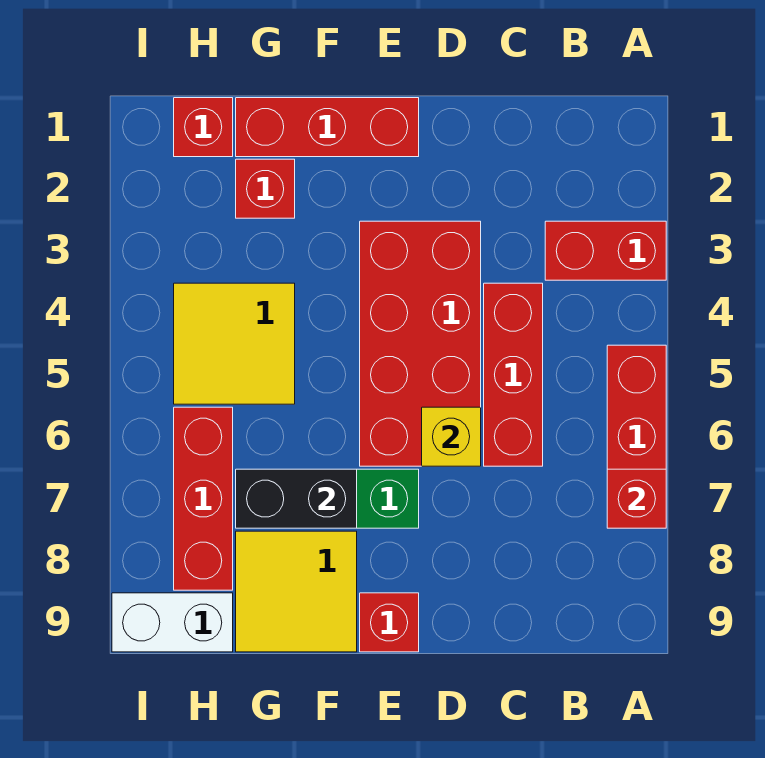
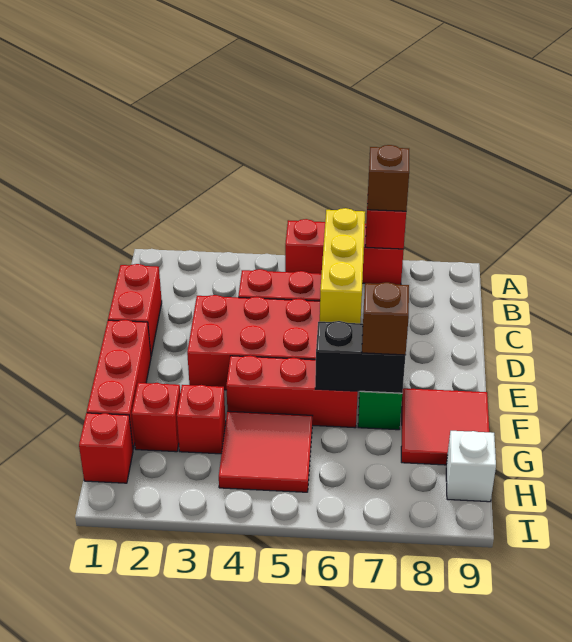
red 1x2 brick [545,221,666,280] -> red 1x2 brick moved to [108,264,162,355]
none -> brown 1x1 brick [367,145,409,211]
yellow 1x1 brick [422,407,481,466] -> yellow 1x3 brick [320,208,365,323]
red 1x1 brick [360,593,419,652] -> red 1x1 brick moved to [177,385,226,454]
black 1x2 brick [236,469,357,528] -> black 1x2 brick turned to [315,321,405,393]
none -> brown 1x1 brick [362,282,409,355]
yellow 2x2 tile [236,531,357,652] -> red 2x2 tile [401,388,489,465]
yellow 2x2 tile [174,283,295,404] -> red 2x2 tile [219,411,312,492]
red 1x3 brick [174,407,233,590] -> red 1x3 brick moved to [226,355,358,428]
white 1x2 brick [112,593,233,652] -> white 1x1 brick [446,431,496,502]

